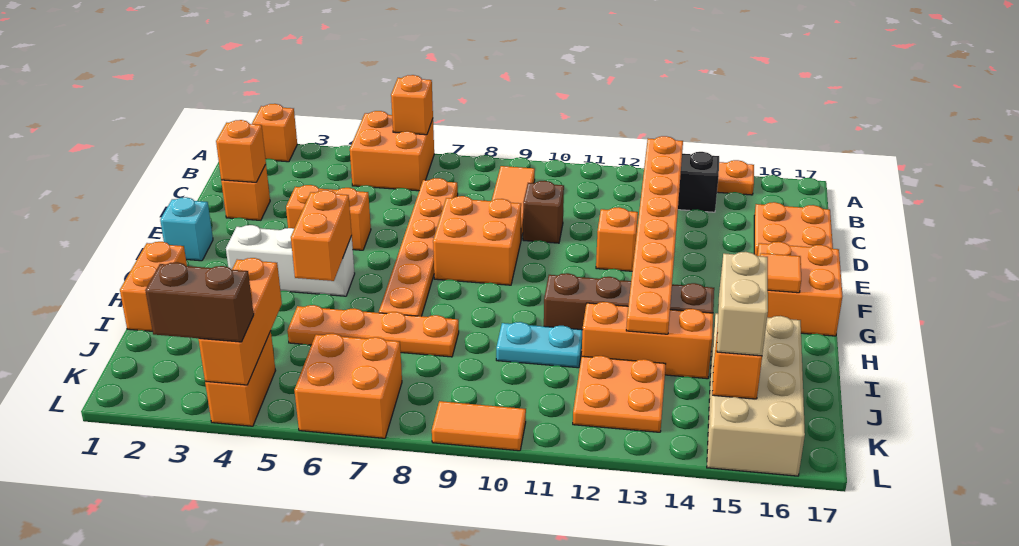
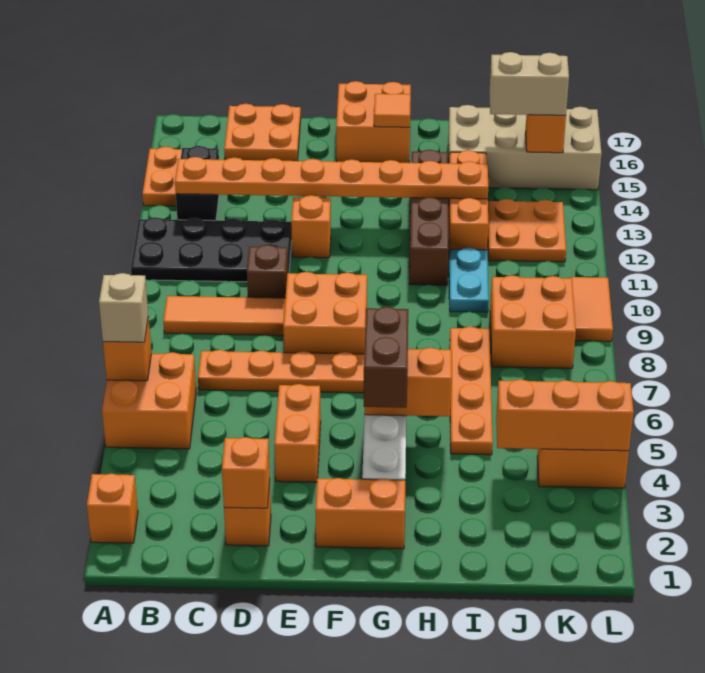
none -> tan 1x1 brick [99,273,148,342]
none -> black 2x4 plate [131,217,292,282]
cyan 1x1 brick [160,197,213,261] -> none
orange 1x2 brick [120,242,187,331] -> orange 1x2 brick moved to [315,478,405,549]
orange 2x2 brick [294,334,402,438] -> orange 2x2 brick moved to [490,275,576,368]
brown 1x2 brick [145,262,254,342] -> brown 1x2 brick moved to [364,307,408,408]

